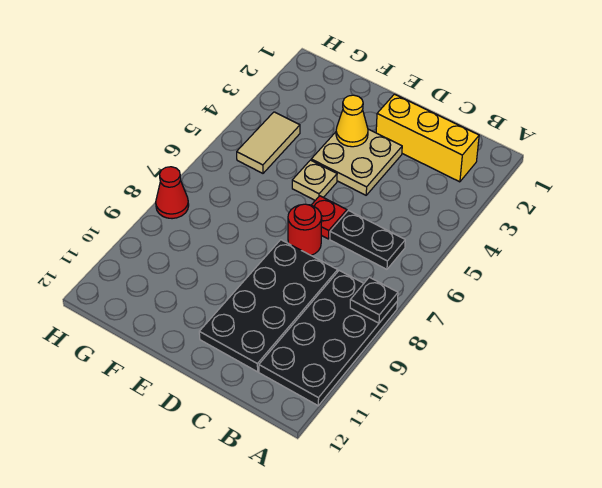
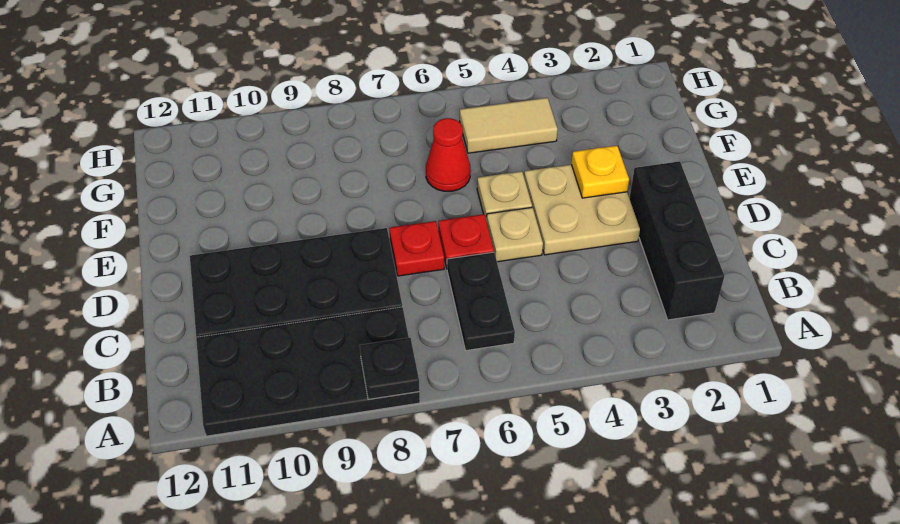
yellow 1x3 brick [376,94,479,182] -> black 1x3 brick [629,161,724,320]
none -> tan 1x1 plate [487,207,543,262]
red 1x1 round brick [288,204,322,255] -> red 1x1 plate [390,221,444,276]
yellow 1x1 cone [336,95,368,147] -> yellow 1x1 plate [571,146,629,198]
red 1x1 cone [156,167,189,219] -> red 1x1 cone moved to [426,118,471,191]

